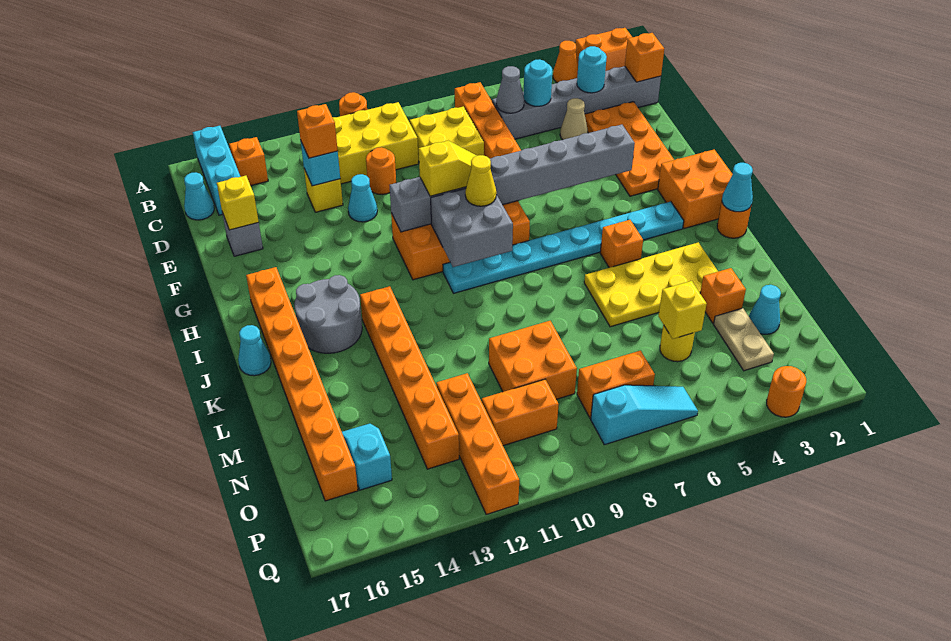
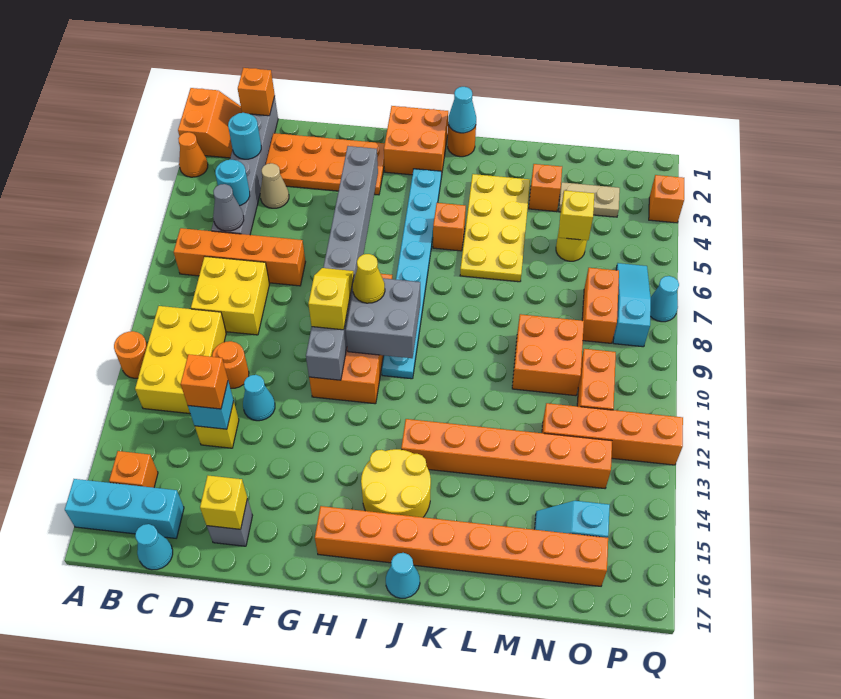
grey 2x2 round brick [295,275,362,353] -> yellow 2x2 round brick [361,449,431,517]
cyan 1x1 cone [749,285,781,334] -> cyan 1x1 cone moved to [650,276,679,322]
orange 1x1 round brick [767,366,806,417] -> orange 1x1 brick [649,175,684,223]

